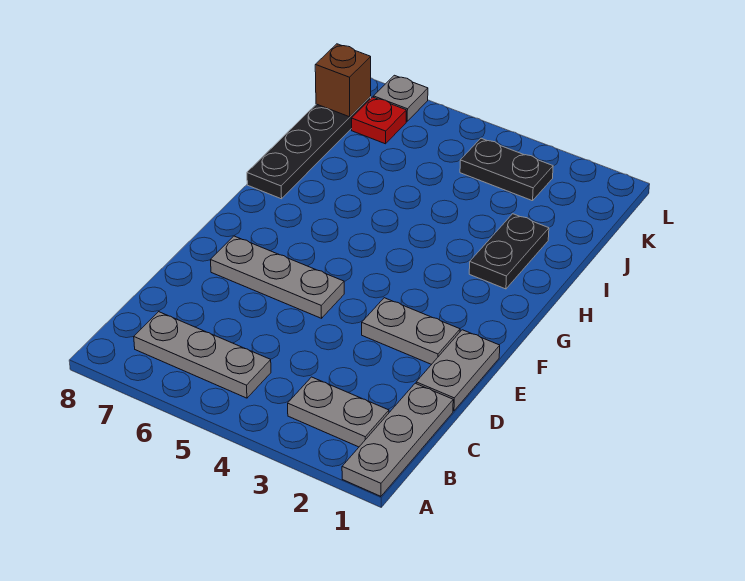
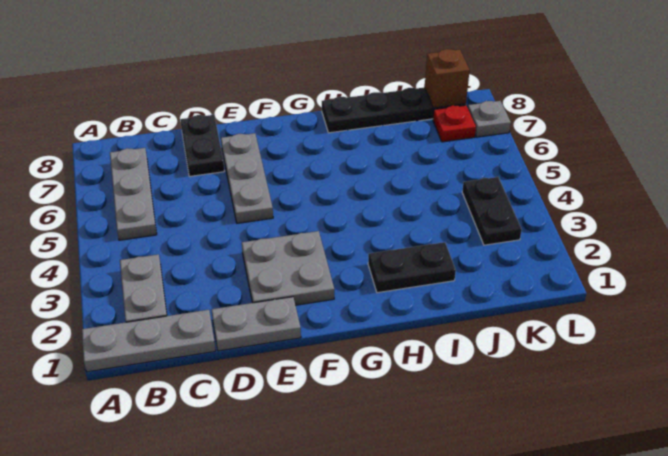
none -> black 1x2 plate [180,115,224,176]
grey 1x2 plate [362,298,460,364] -> grey 2x2 plate [242,231,334,305]

